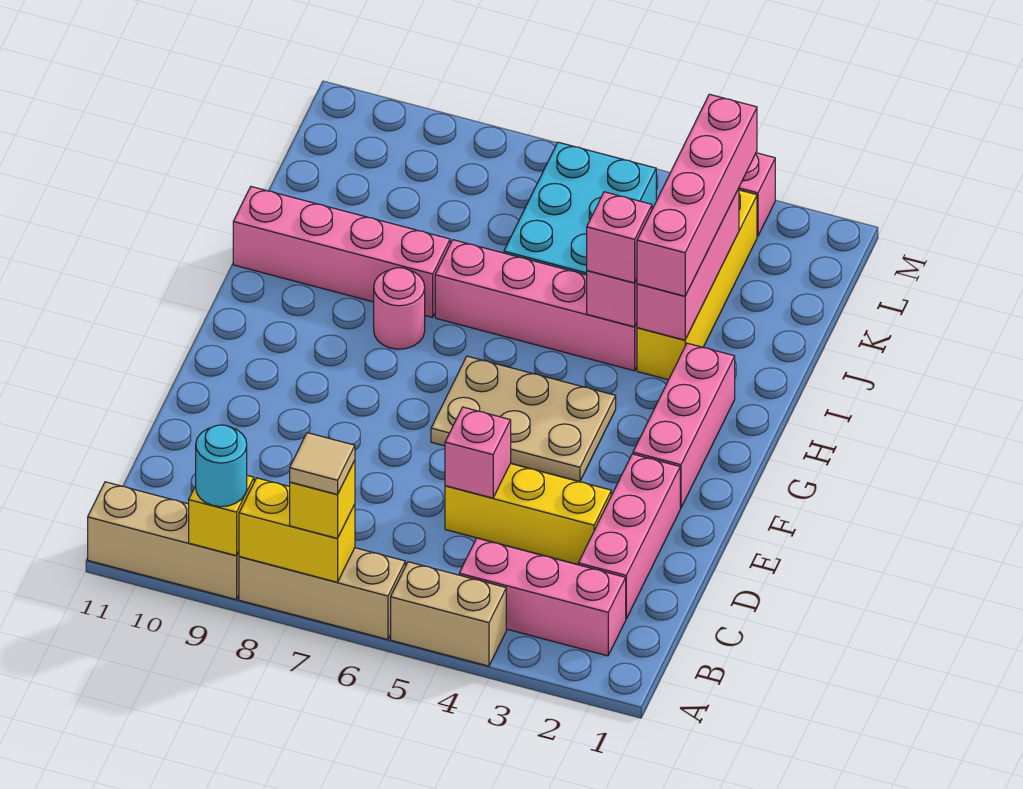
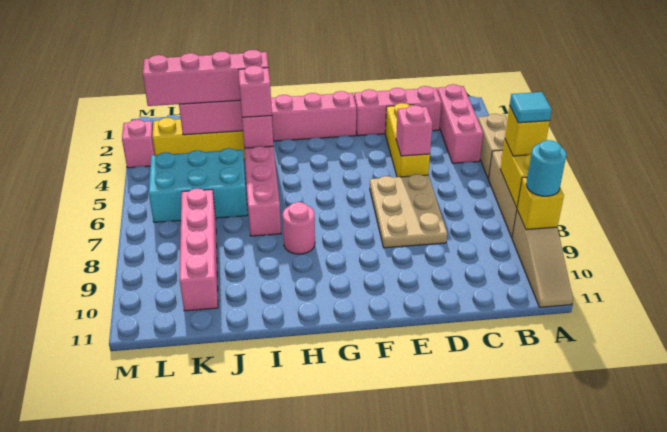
tan 1x1 tile [290,433,355,494] -> cyan 1x1 tile [510,92,552,123]
tan 1x3 brick [88,482,239,600] -> tan 1x3 slope [512,210,573,307]
tan 2x3 plate [431,356,616,482] -> tan 2x3 plate moved to [370,174,447,248]
pink 1x4 brick [233,187,450,317] -> pink 1x4 brick moved to [180,189,218,311]

